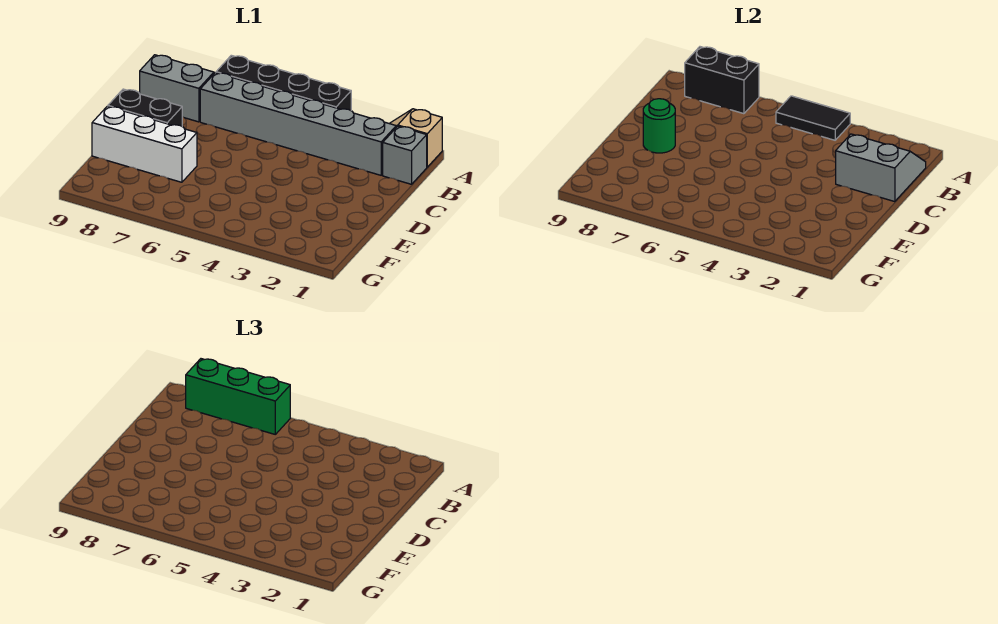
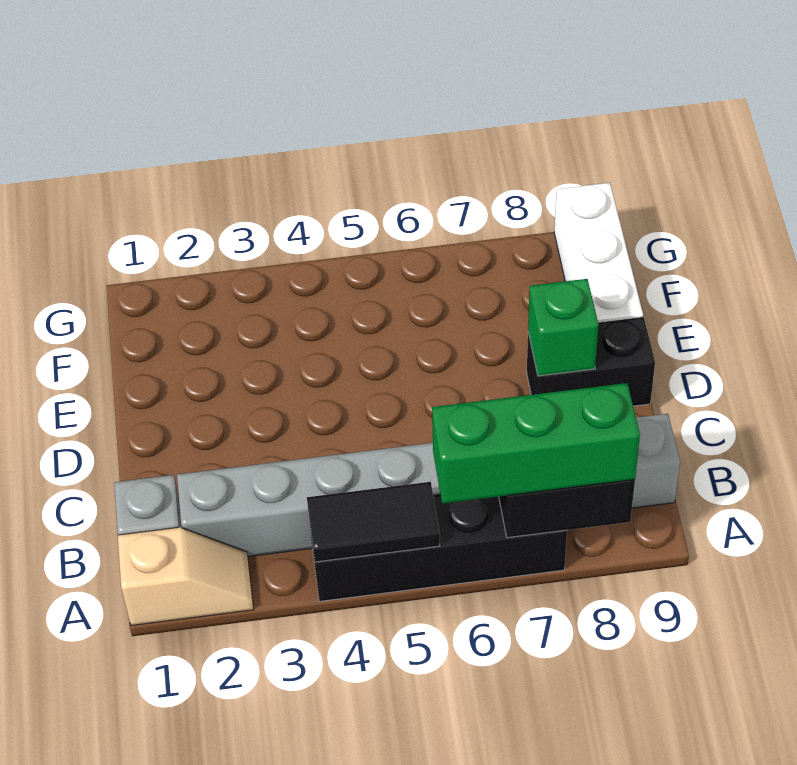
grey 2x2 slope [836,134,926,202] -> none
green 1x1 round brick [643,99,675,153] -> green 1x1 brick [528,279,598,376]
white 1x3 brick [92,106,197,182] -> white 1x3 brick turned to [554,183,643,322]

